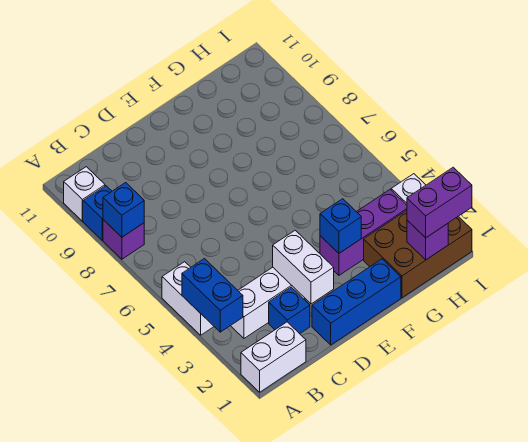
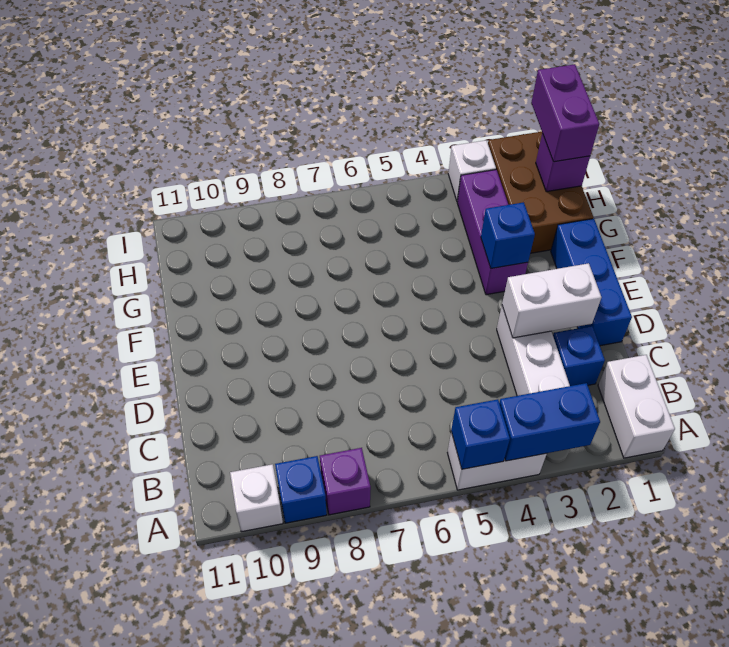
blue 1x1 brick [103,183,144,237] -> blue 1x1 brick moved to [451,399,510,469]

